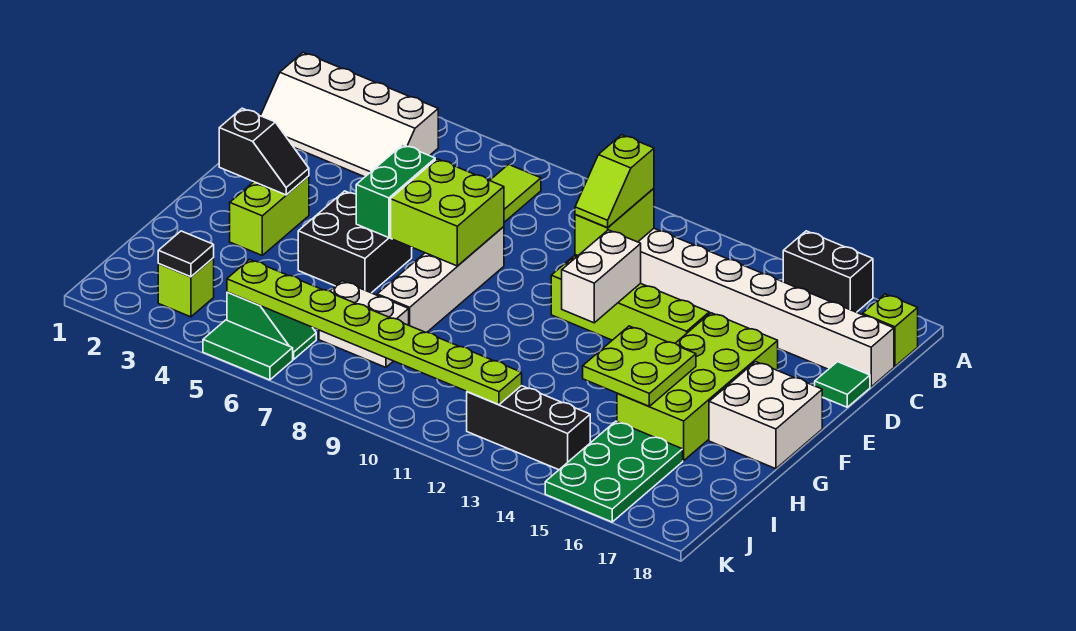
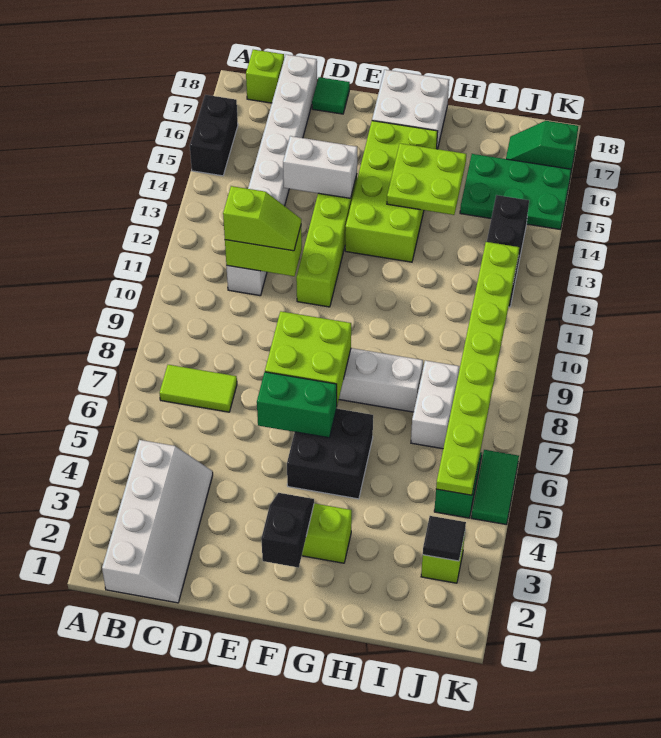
white 1x2 brick [562,230,641,323] -> white 1x2 brick moved to [283,136,357,198]
lime 2x4 brick [617,313,778,461] -> lime 2x4 brick turned to [345,121,438,262]
none -> green 1x2 slope [506,121,579,171]

